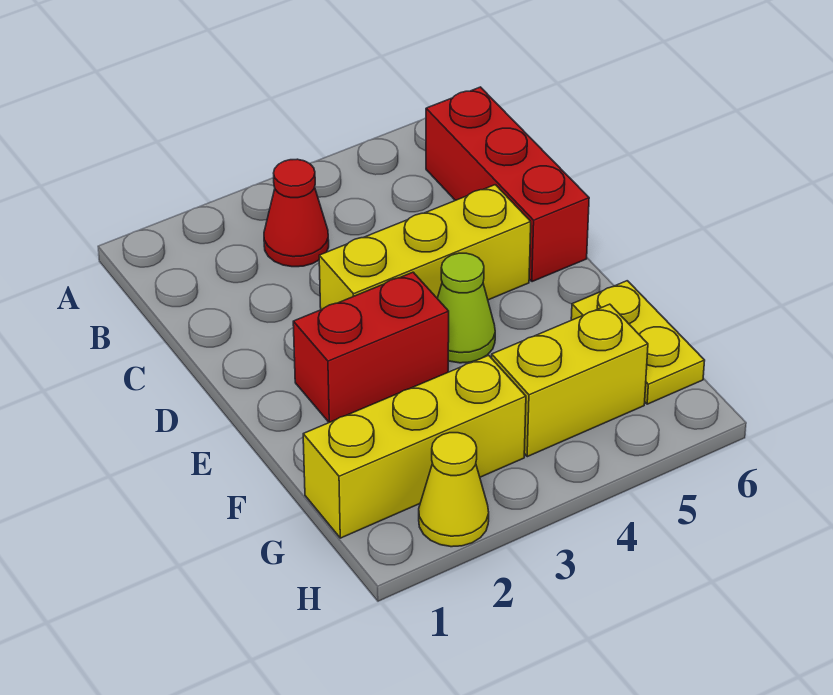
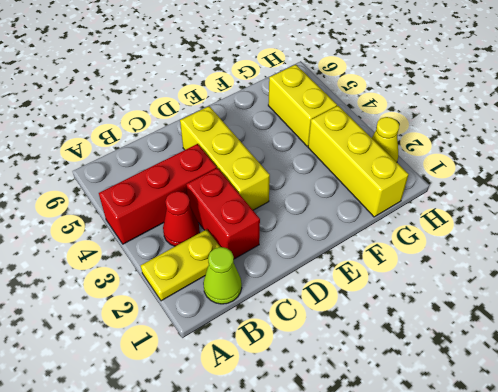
red 1x3 brick [426,87,589,282] -> red 1x3 brick moved to [99,144,217,244]
red 1x2 brick [293,272,449,422] -> red 1x2 brick moved to [186,168,260,259]
lime 1x1 cone [437,253,495,363] -> lime 1x1 cone moved to [203,247,242,304]
yellow 1x2 plate [571,281,705,404] -> yellow 1x2 plate moved to [141,229,220,301]

